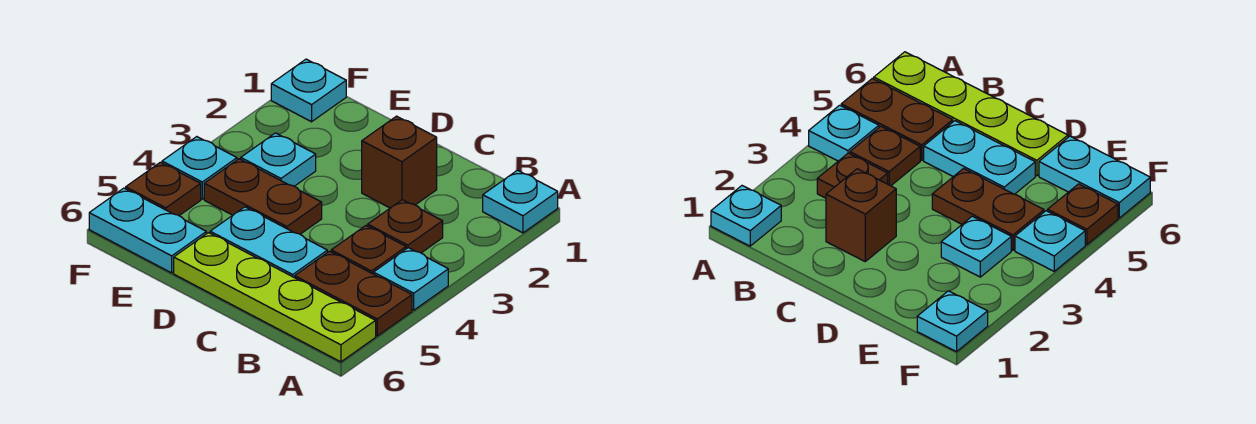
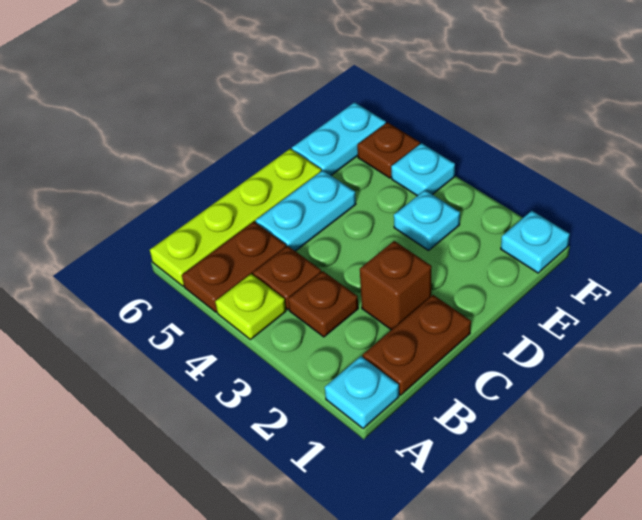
cyan 1x1 plate [373,248,448,310] -> lime 1x1 plate [215,274,286,339]
brown 1x2 plate [204,159,322,234] -> brown 1x2 plate moved to [363,295,471,395]

